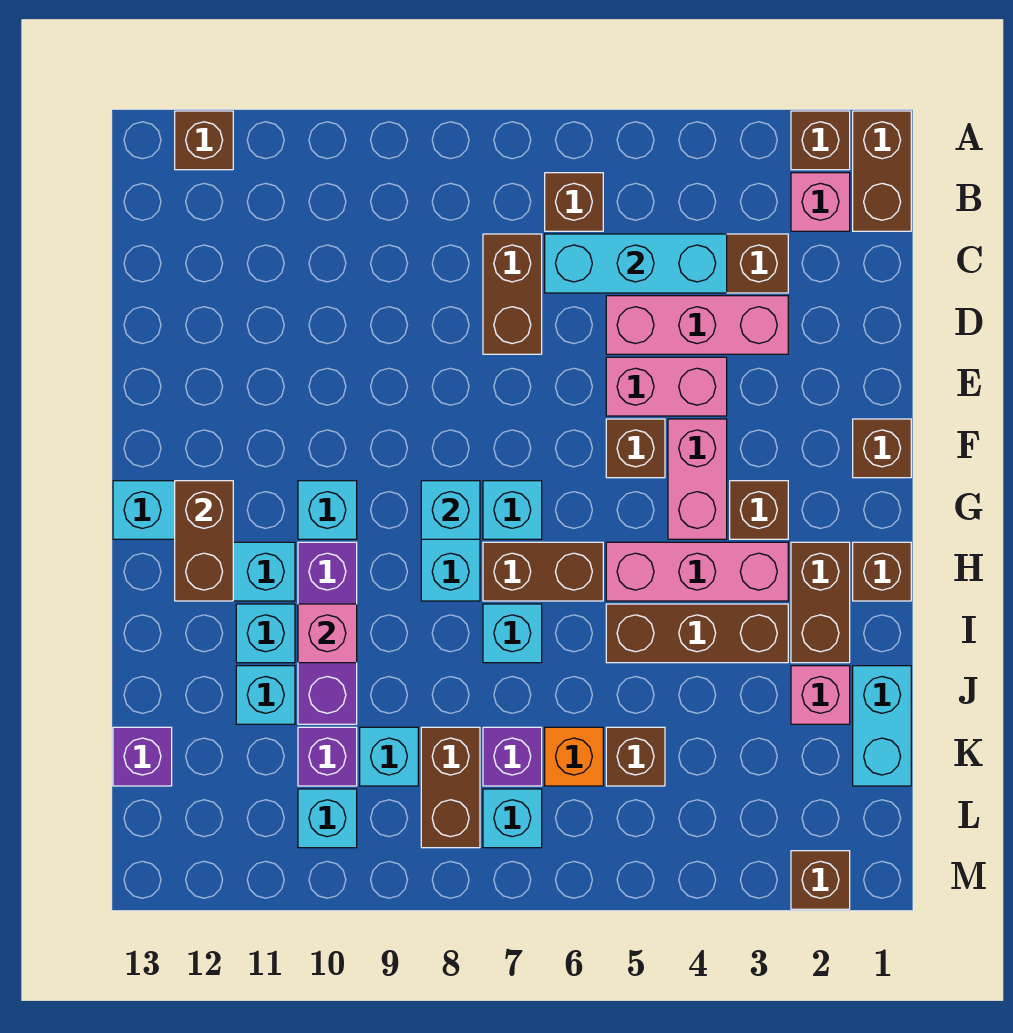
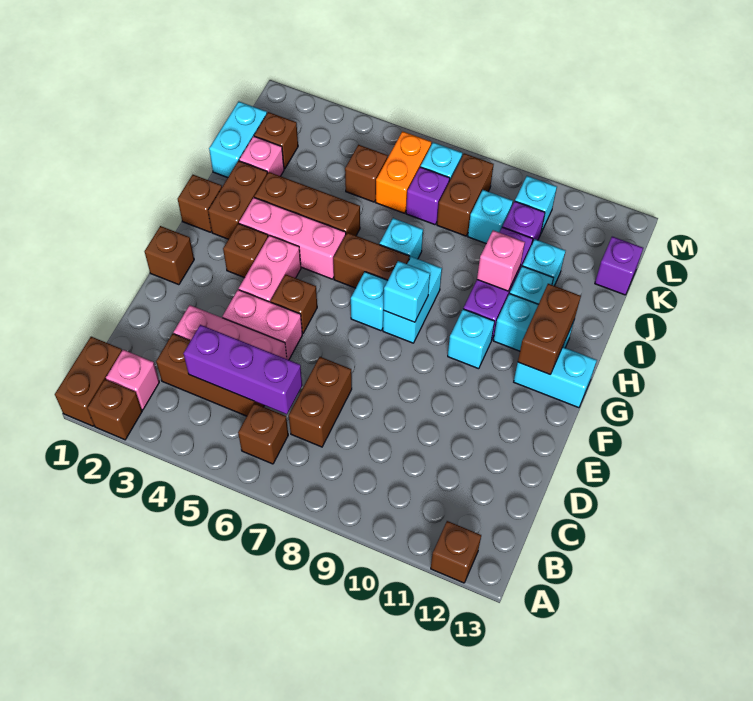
cyan 1x3 brick [545,234,727,293] -> purple 1x3 brick [184,325,302,414]
orange 1x1 brick [545,727,603,786] -> orange 1x2 brick [376,131,431,213]
brown 1x1 brick [791,851,850,909] -> brown 1x1 brick moved to [254,112,298,169]

